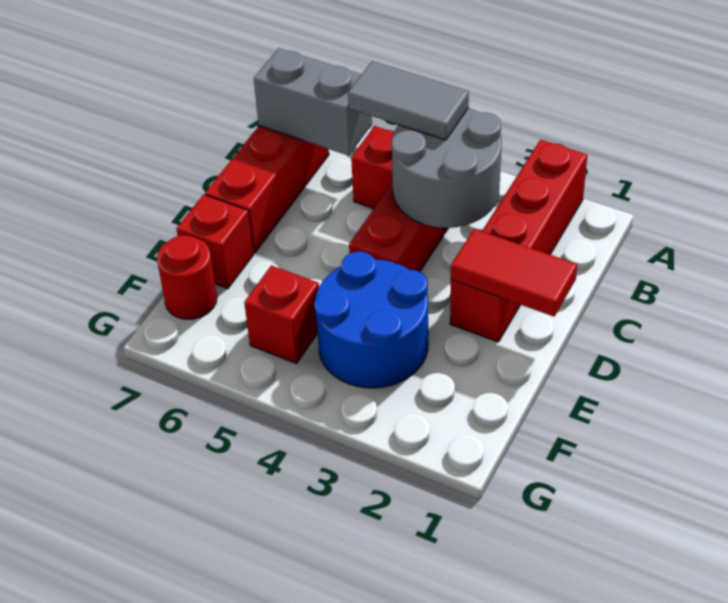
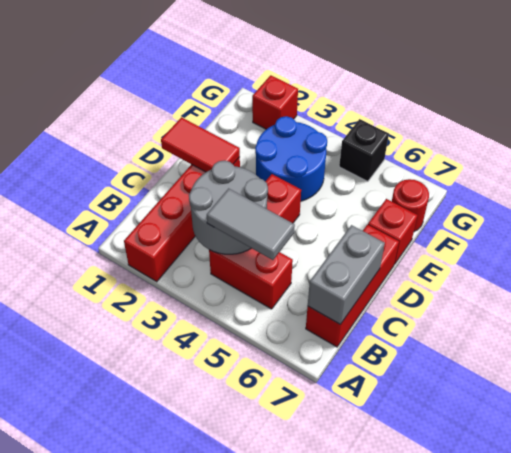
grey 1x2 brick [254,48,372,156] -> grey 1x2 brick turned to [308,225,385,324]
red 1x1 brick [244,265,319,364] -> red 1x1 brick moved to [252,75,298,129]
none -> black 1x1 brick [339,119,389,181]

